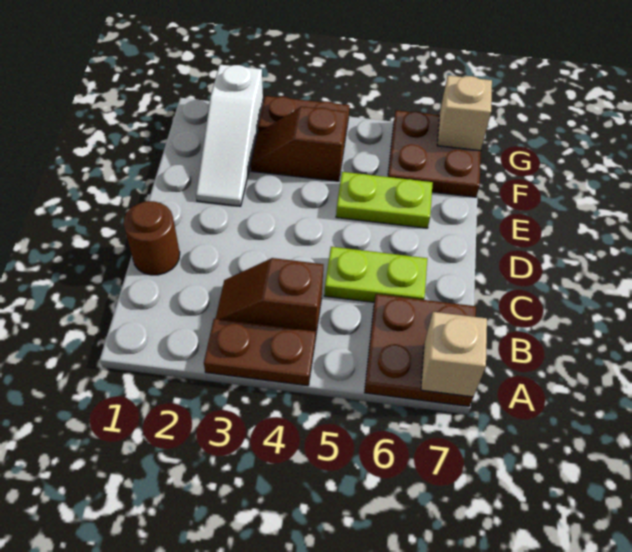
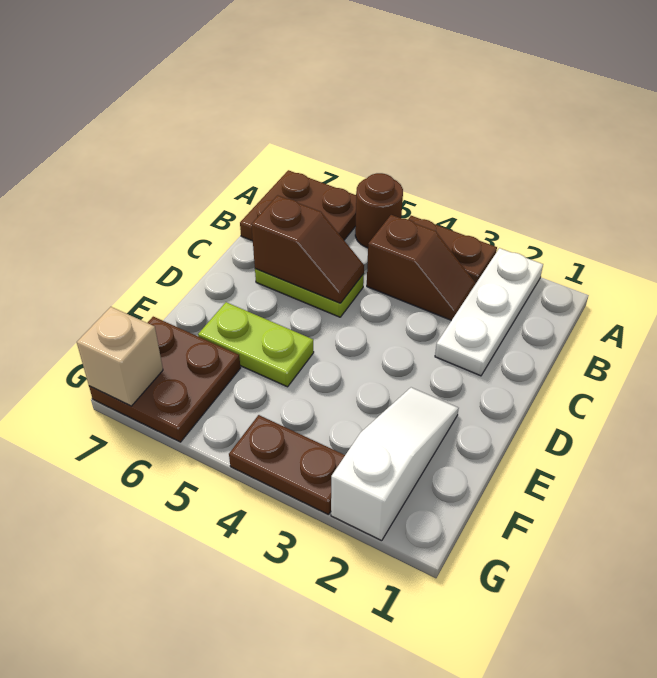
none -> white 1x3 plate [435,248,543,376]
tan 1x1 brick [421,312,487,397] -> none
brown 1x1 round brick [123,201,180,275] -> brown 1x1 round brick moved to [355,173,403,248]
brown 1x2 slope [251,106,347,181] -> brown 1x2 slope moved to [252,195,364,303]

